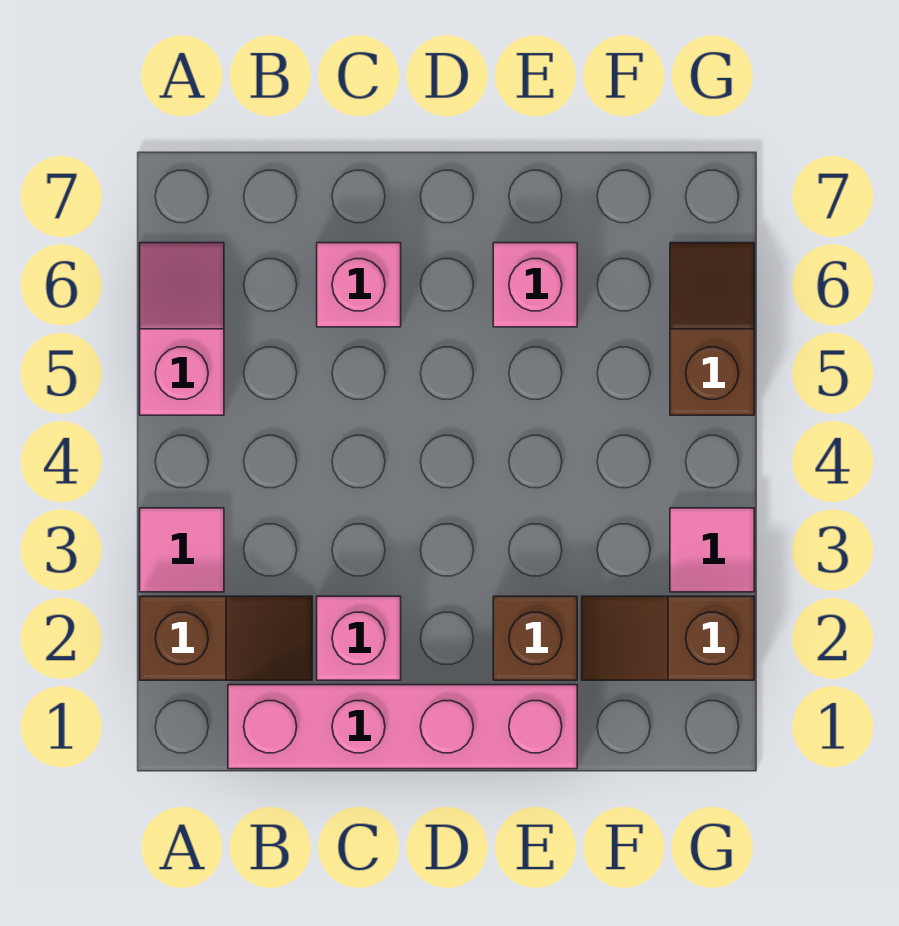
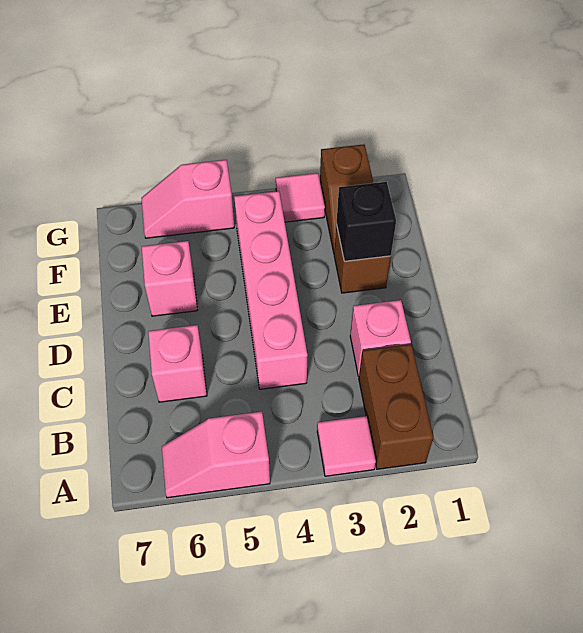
brown 1x2 slope [140,596,312,680] -> brown 1x2 brick [359,344,433,469]
pink 1x4 brick [228,685,577,769] -> pink 1x4 brick moved to [234,191,308,389]
none -> black 1x1 brick [337,182,396,261]
brown 1x2 slope [670,243,754,415] -> pink 1x2 slope [142,160,234,238]

